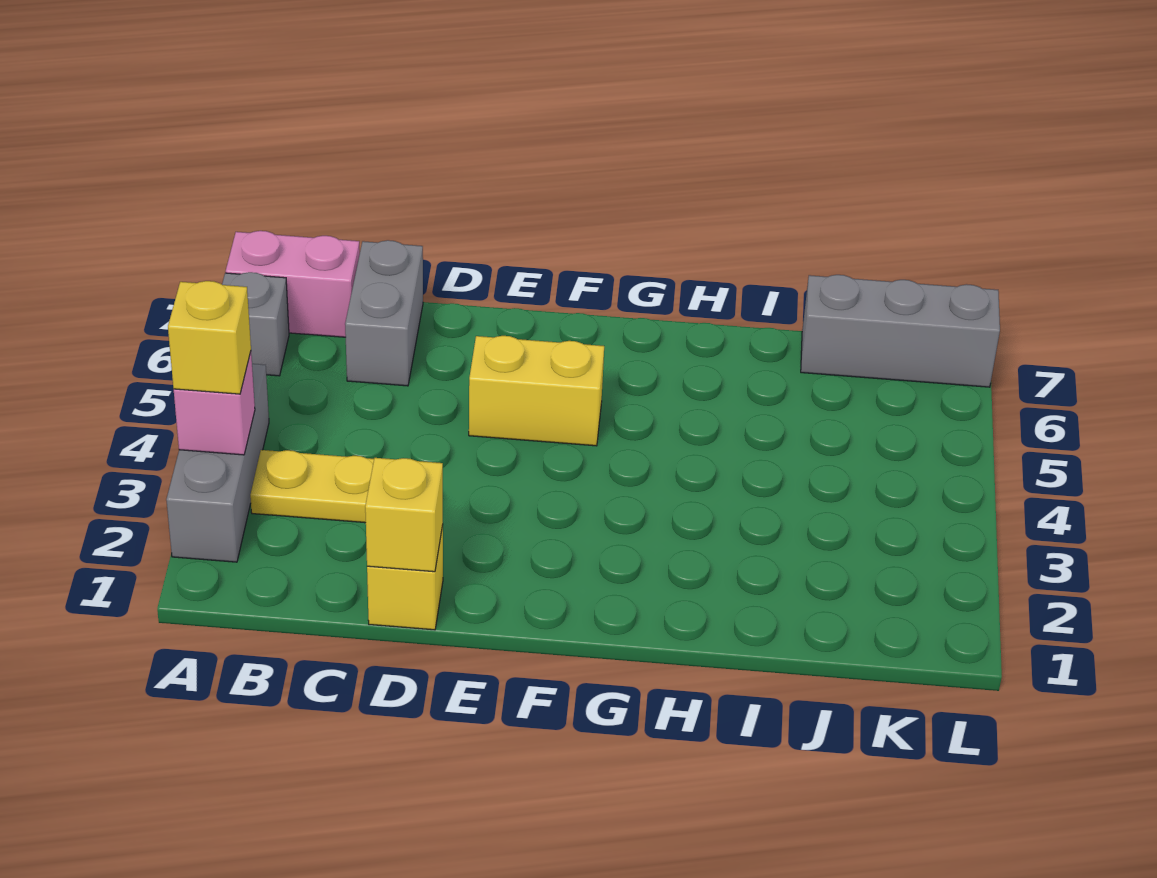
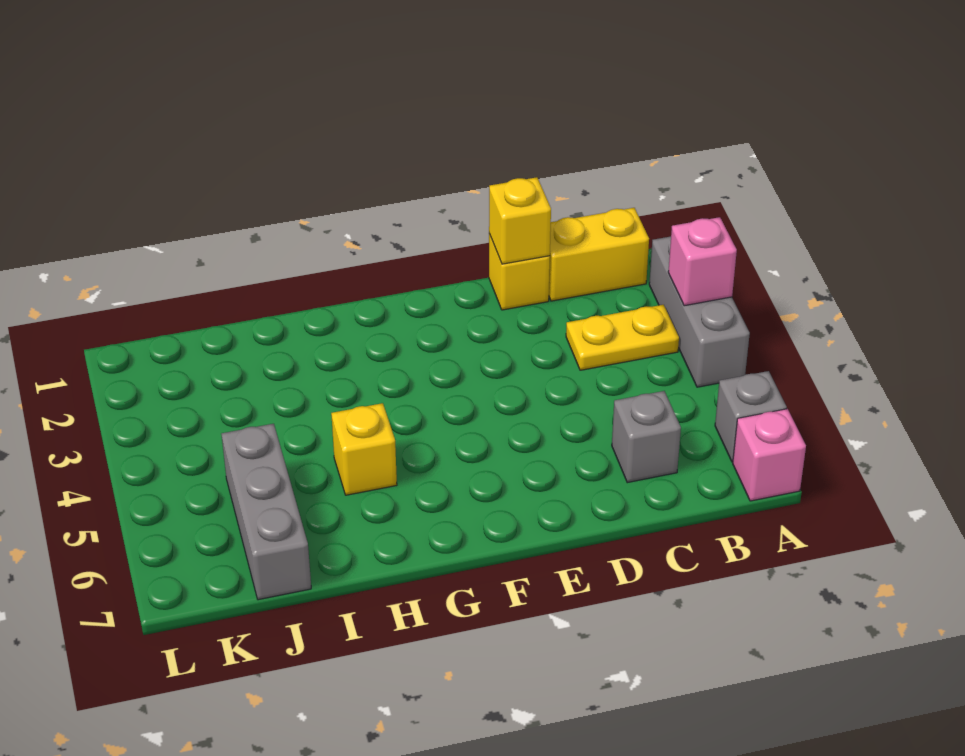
yellow 1x1 brick [168,281,251,394] -> yellow 1x1 brick moved to [331,403,397,495]
pink 1x2 brick [226,231,360,337] -> pink 1x1 brick [733,409,806,501]
grey 1x2 brick [345,240,423,386] -> grey 1x1 brick [612,391,681,483]
yellow 1x2 brick [469,336,604,446] -> yellow 1x2 brick moved to [549,208,649,301]
grey 1x3 brick [801,275,1000,387] -> grey 1x3 brick turned to [222,424,311,600]

